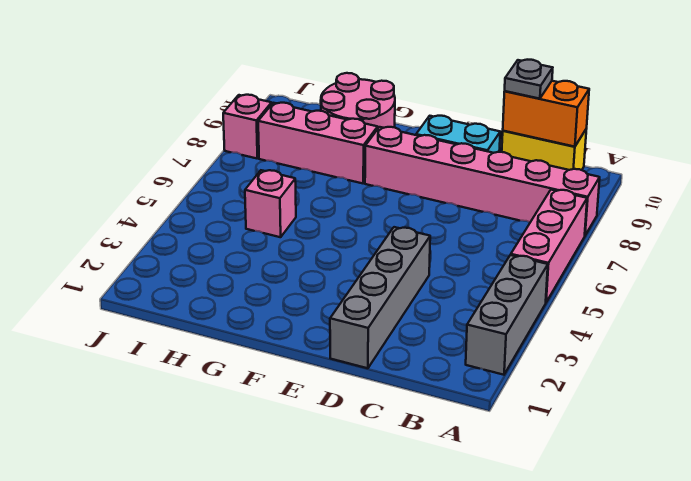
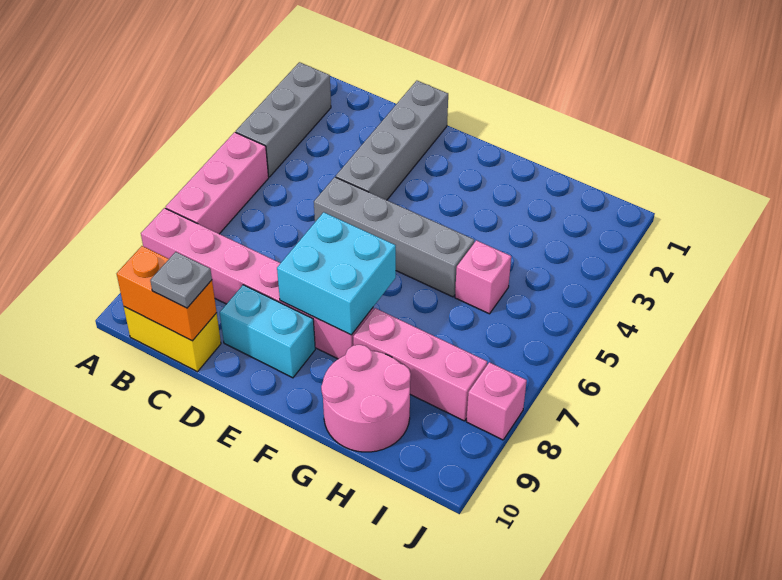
none -> grey 1x4 brick [314,177,474,297]
none -> cyan 2x2 brick [277,212,396,335]

